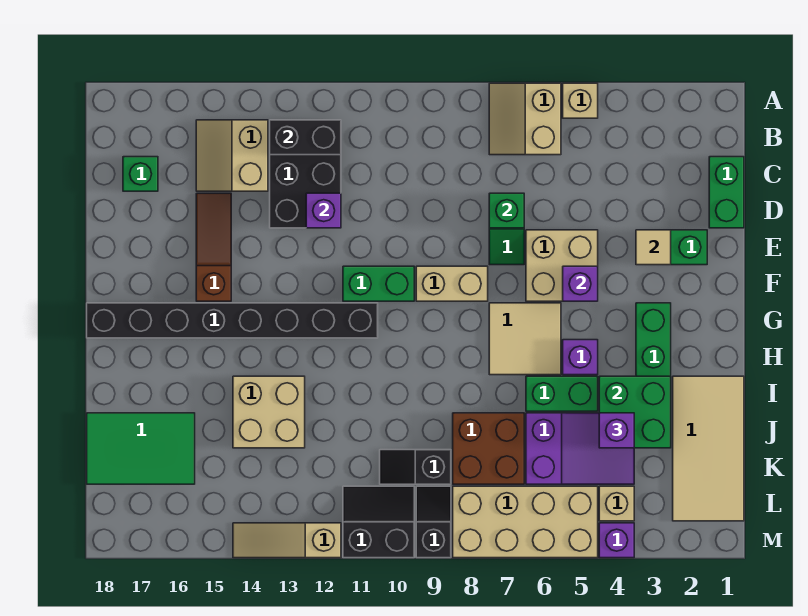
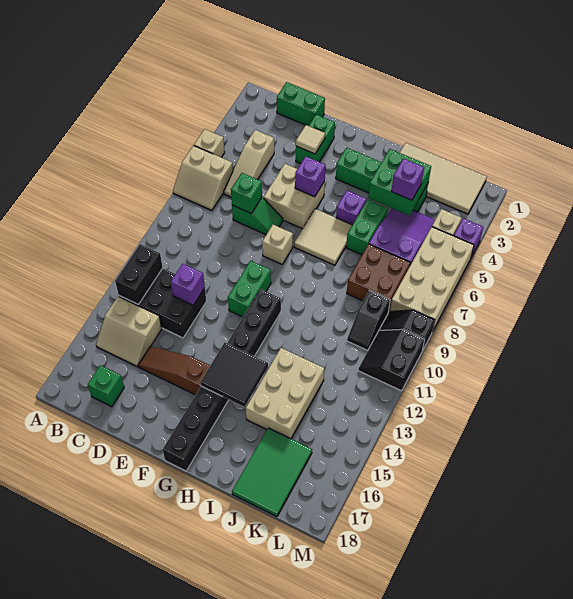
tan 1x2 brick [416,266,488,301] -> tan 1x1 brick [262,225,293,264]
none -> black 2x2 tile [200,343,268,407]
tan 2x2 brick [233,376,305,448] -> tan 2x3 brick [246,348,324,439]
tan 1x3 slope [233,523,341,558] -> tan 1x3 slope moved to [224,130,274,197]

